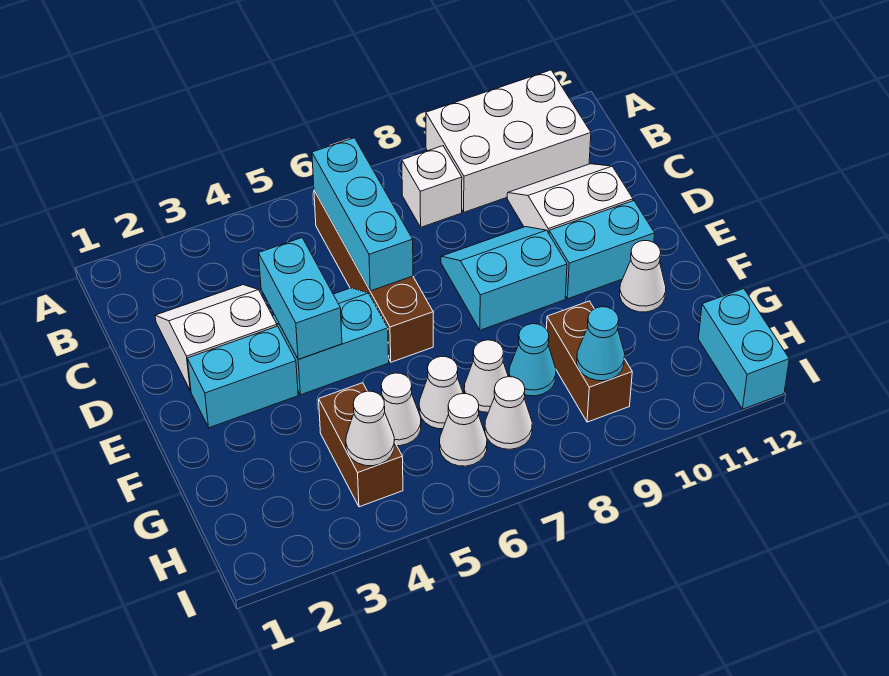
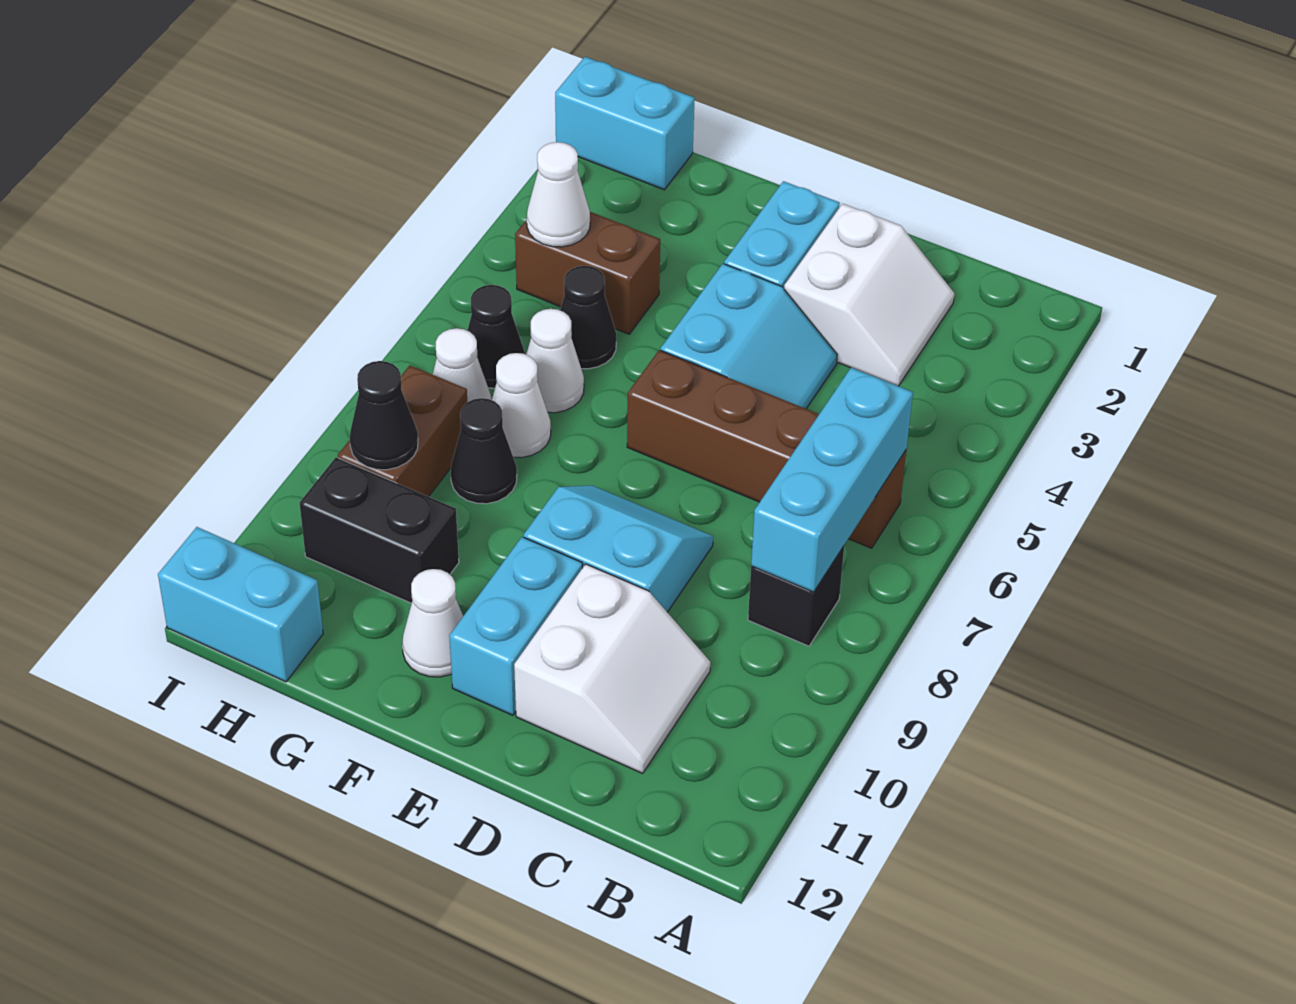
white 2x3 brick [426,70,591,212] -> none
cyan 1x3 brick [312,138,413,291] -> cyan 1x3 brick turned to [751,368,913,592]
white 1x1 brick [402,146,462,227] -> black 1x1 brick [748,546,844,646]
cyan 1x2 brick [258,238,342,359] -> cyan 1x2 brick moved to [555,57,695,190]
cyan 2x2 slope [441,227,567,330] -> cyan 2x2 slope turned to [524,486,713,612]
white 1x1 cone [381,373,421,446] -> black 1x1 cone [560,266,616,369]
cyan 1x1 cone [509,324,556,396] -> black 1x1 cone [451,398,517,504]
brown 1x2 brick [547,301,632,422] -> brown 1x2 brick turned to [338,365,467,497]
none -> black 1x2 brick [300,457,459,604]
white 1x1 cone [440,394,487,466] -> black 1x1 cone [467,285,525,388]
cyan 1x1 cone [577,307,625,381] -> black 1x1 cone [350,361,418,470]

